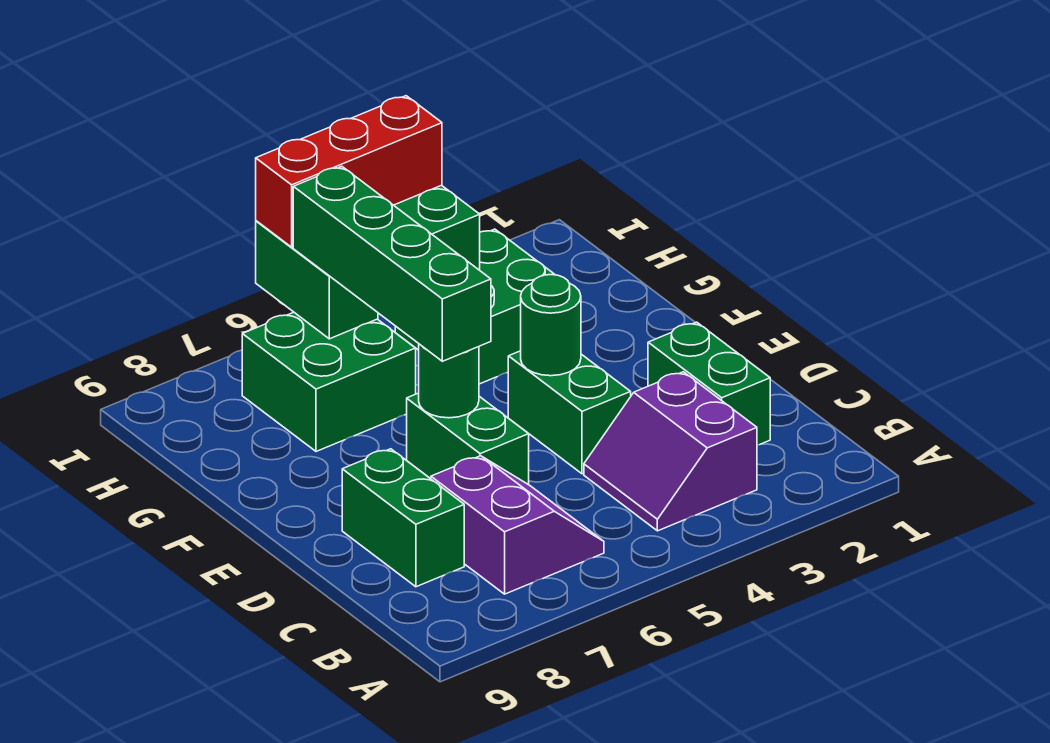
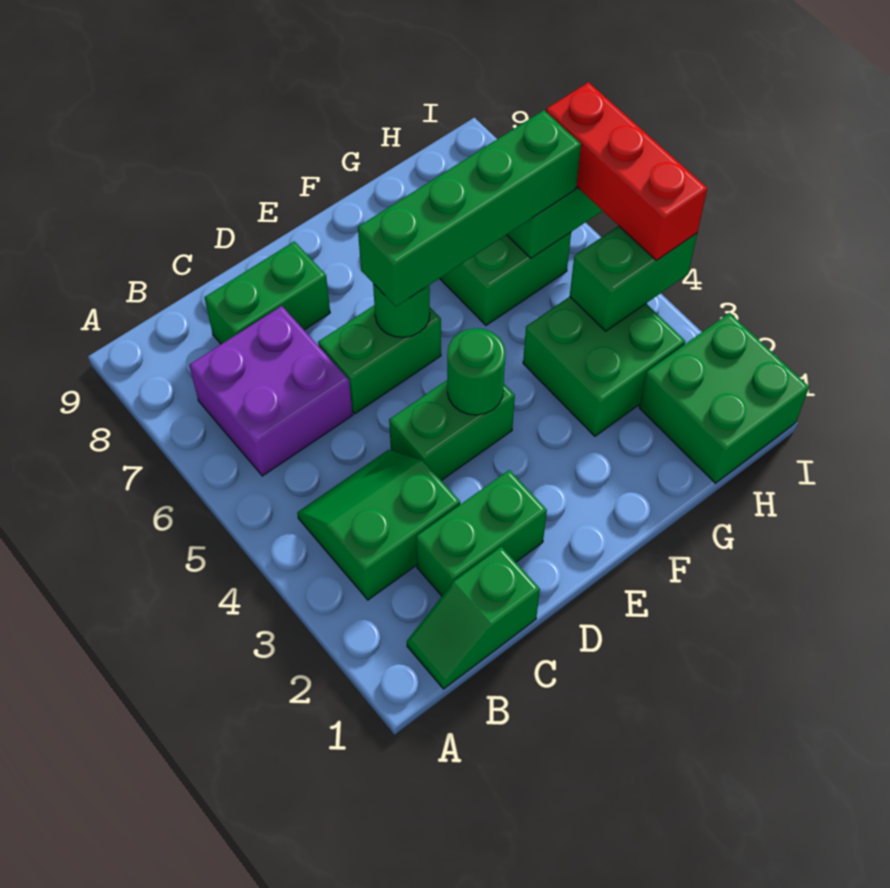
none -> green 1x2 slope [407,547,540,689]
purple 2x2 slope [584,372,757,531] -> green 2x2 slope [297,450,460,600]
purple 2x2 slope [431,456,604,594] -> purple 2x2 brick [189,306,353,476]
none -> green 2x2 brick [639,313,809,483]

